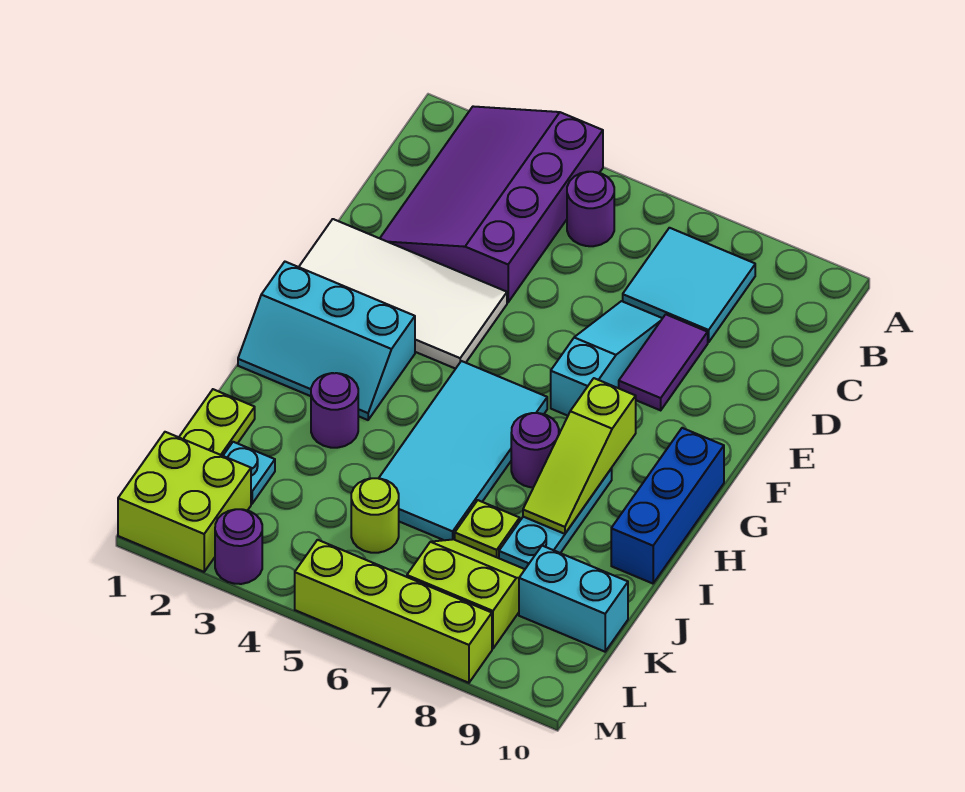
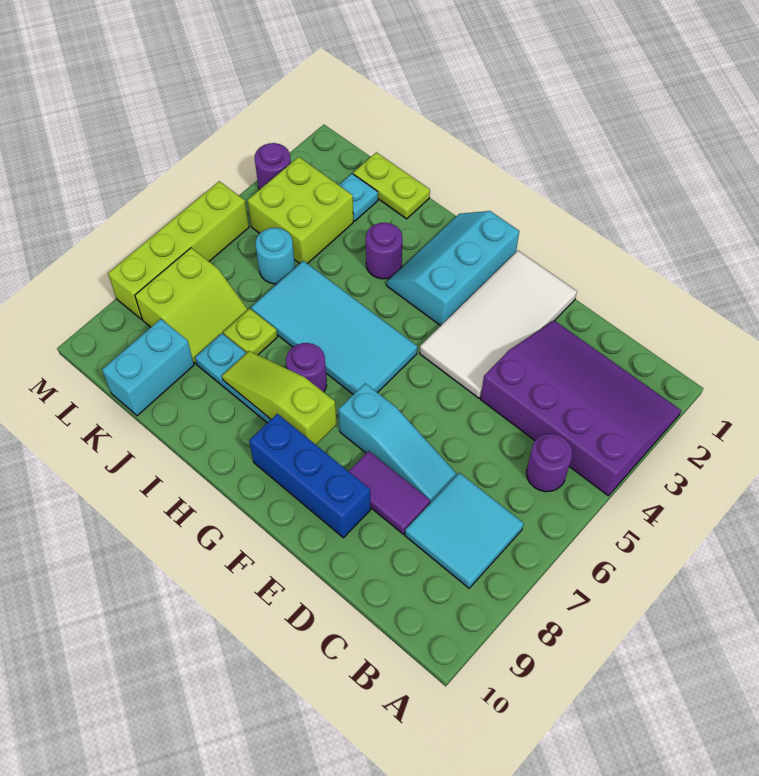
blue 1x3 brick [611,428,724,584] -> blue 1x3 brick moved to [249,414,371,538]
lime 1x1 round brick [351,478,399,553] -> cyan 1x1 round brick [256,228,295,284]
lime 2x2 brick [118,432,251,572] -> lime 2x2 brick moved to [247,157,353,264]

